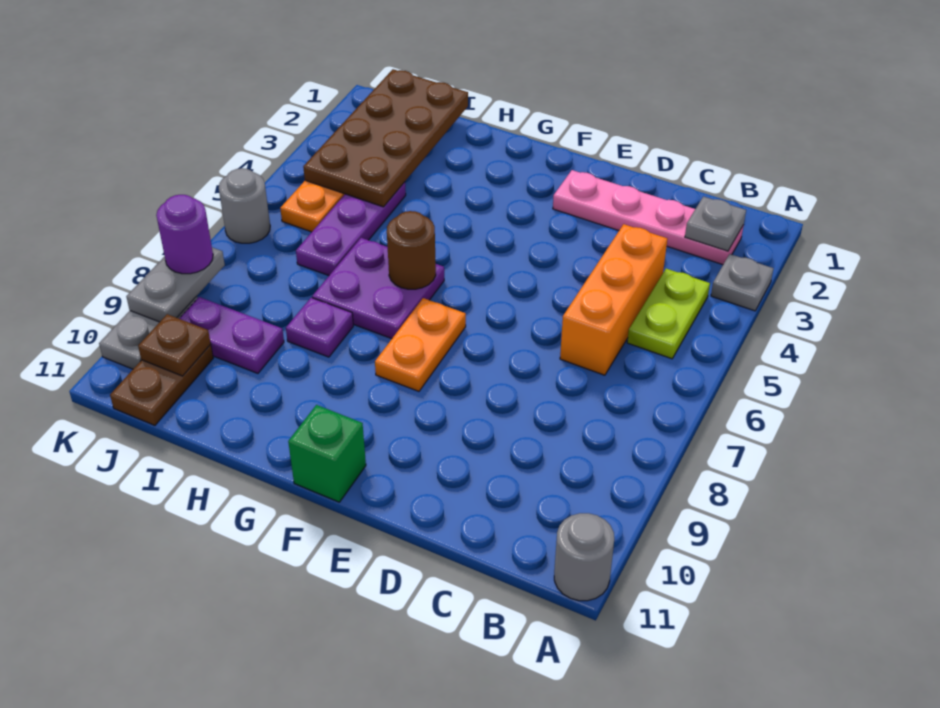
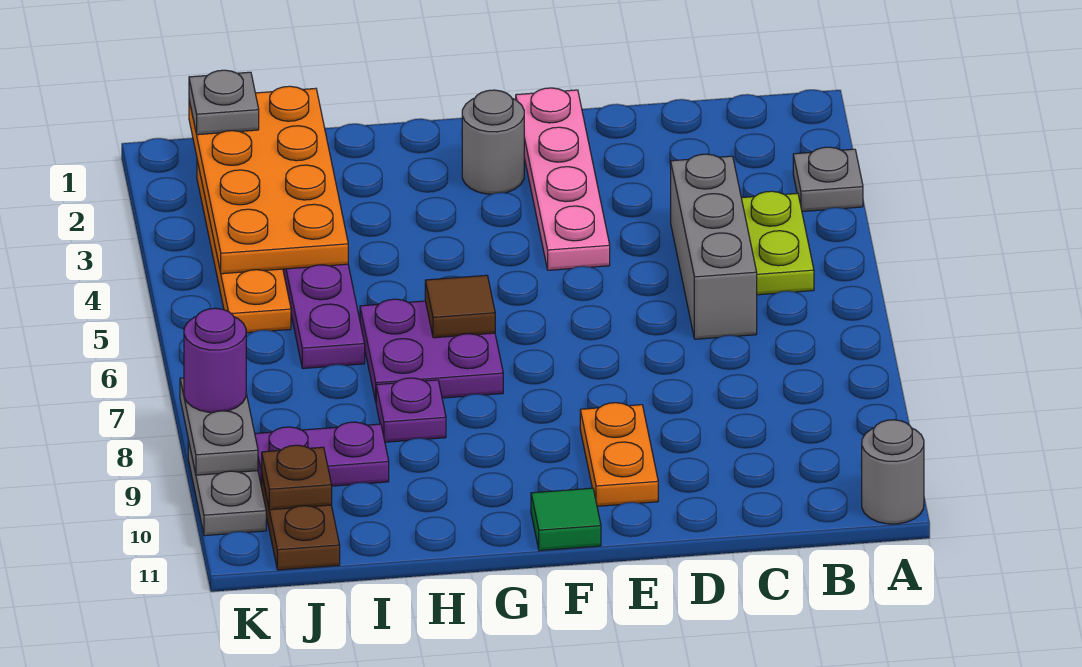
pink 1x4 plate [553,170,744,265] -> pink 1x4 plate turned to [516,88,610,270]
grey 1x1 plate [685,197,746,251] -> grey 1x1 plate moved to [189,70,259,135]
orange 1x3 brick [560,224,667,375] -> grey 1x3 brick [671,154,757,339]
orange 1x2 plate [375,298,466,391] -> orange 1x2 plate moved to [580,403,658,506]
green 1x1 brick [288,405,366,502] -> green 1x1 tile [531,488,601,551]
brown 1x1 round brick [387,211,436,289] -> brown 1x1 tile [425,275,495,338]
brown 2x4 plate [303,69,468,207] -> orange 2x4 plate [189,86,348,274]
grey 1x1 round brick [219,168,270,243] -> grey 1x1 round brick moved to [462,90,524,194]

